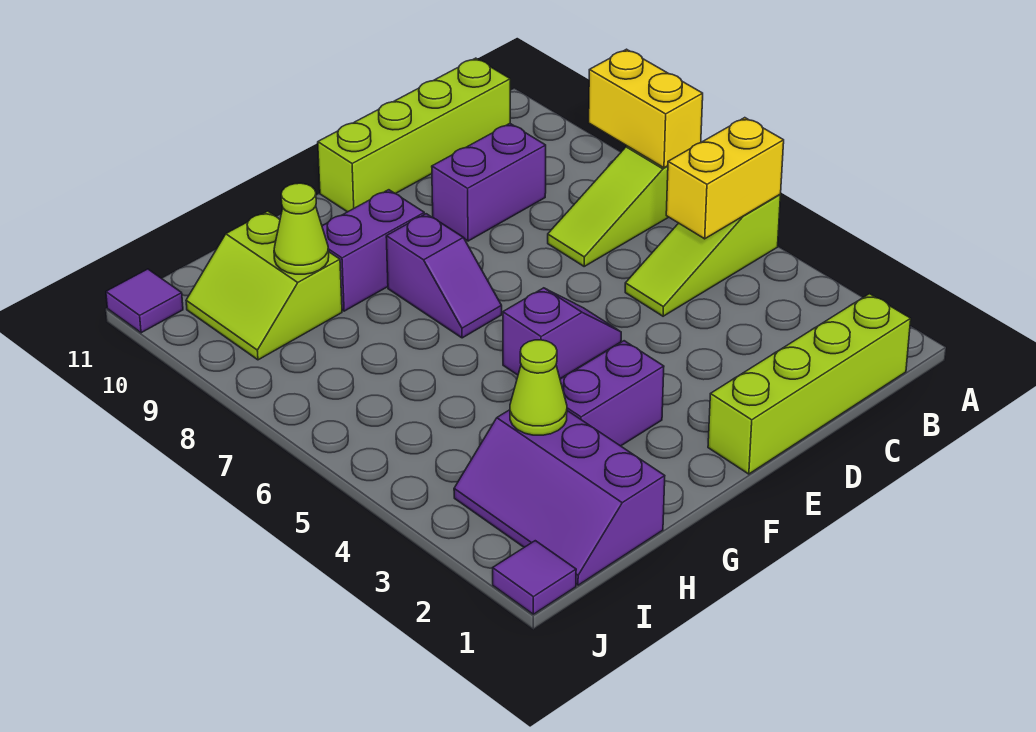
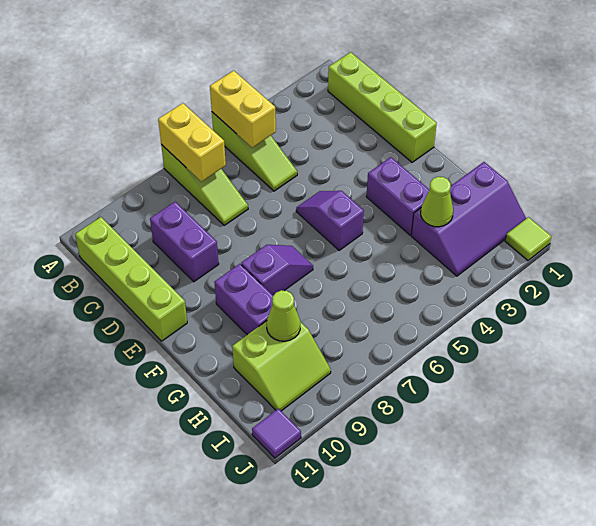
yellow 1x2 brick [589,49,703,168] -> yellow 1x2 brick turned to [158,103,226,182]
purple 1x1 tile [493,541,576,614] -> lime 1x1 tile [505,217,551,260]

